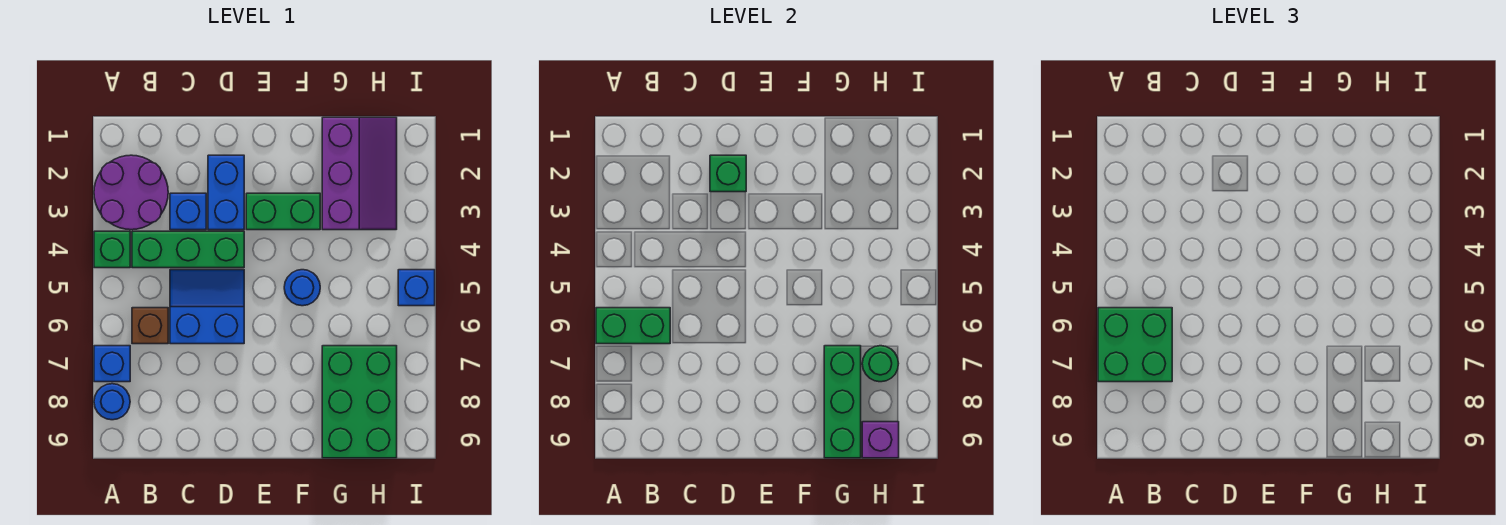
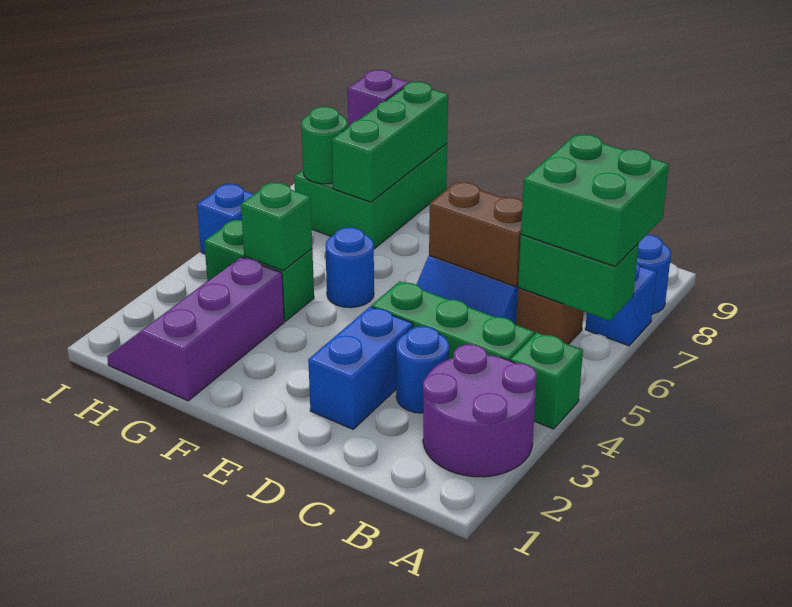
blue 1x1 brick [170,193,206,230] -> blue 1x1 round brick [396,326,449,413]
none -> brown 1x2 brick [429,182,523,286]
green 1x1 brick [710,155,746,192] -> green 1x1 brick moved to [241,183,312,270]
green 1x2 brick [246,193,320,230] -> green 1x2 brick moved to [204,220,314,321]

